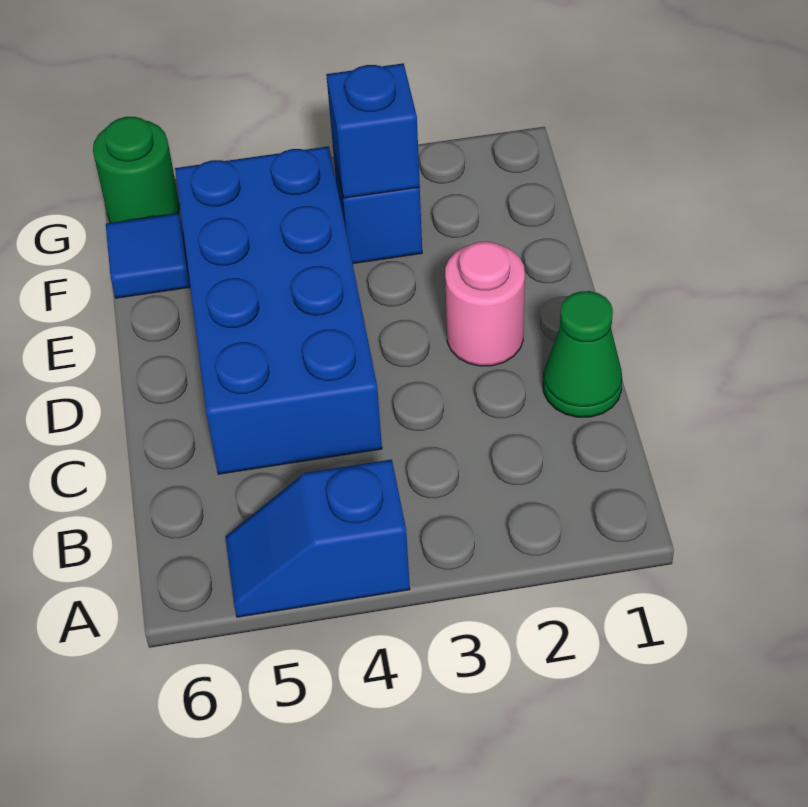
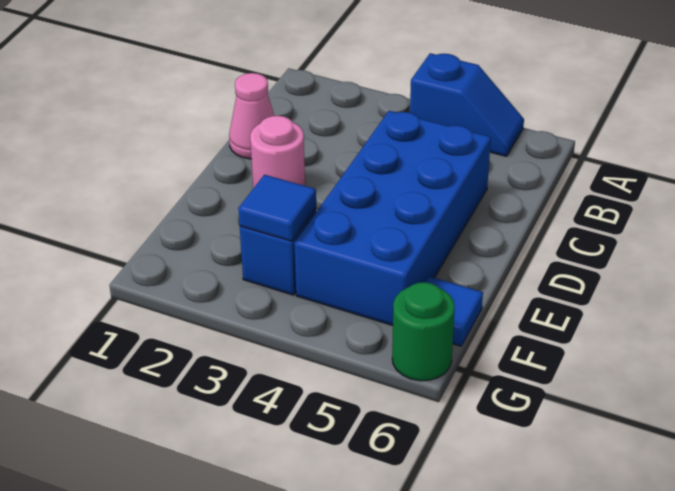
green 1x1 cone [543,291,622,417] -> pink 1x1 cone [229,73,274,159]
blue 1x1 brick [326,63,420,198] -> blue 1x1 tile [238,175,316,241]

